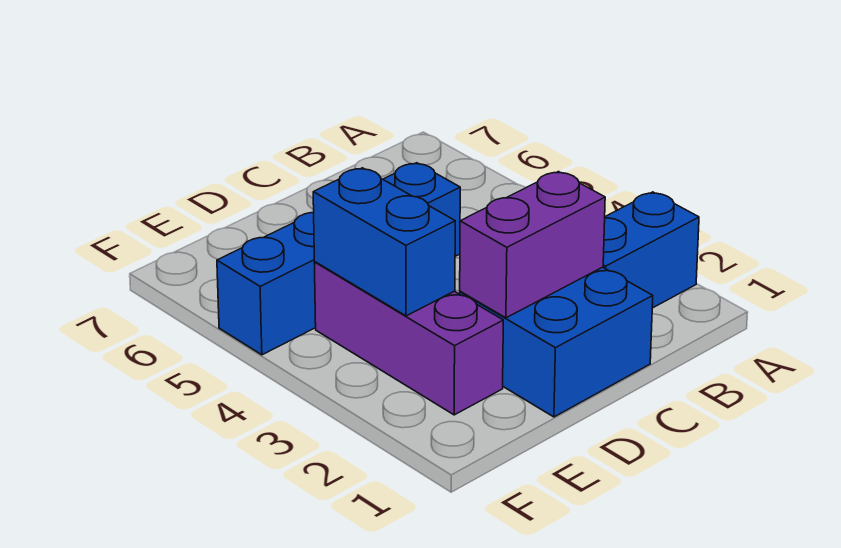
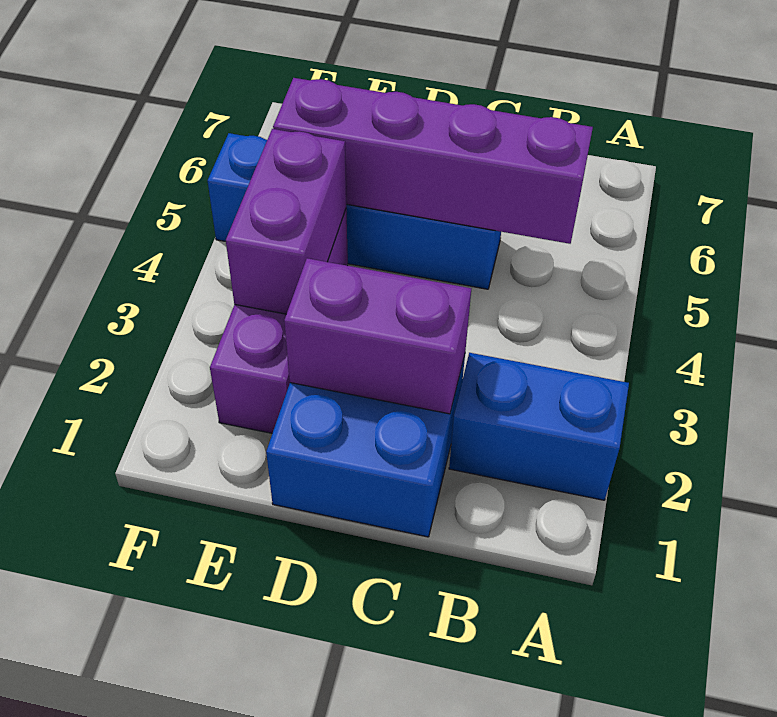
none -> purple 1x4 brick [273,78,593,244]
blue 1x2 brick [313,168,455,316] -> purple 1x2 brick [226,129,346,314]

